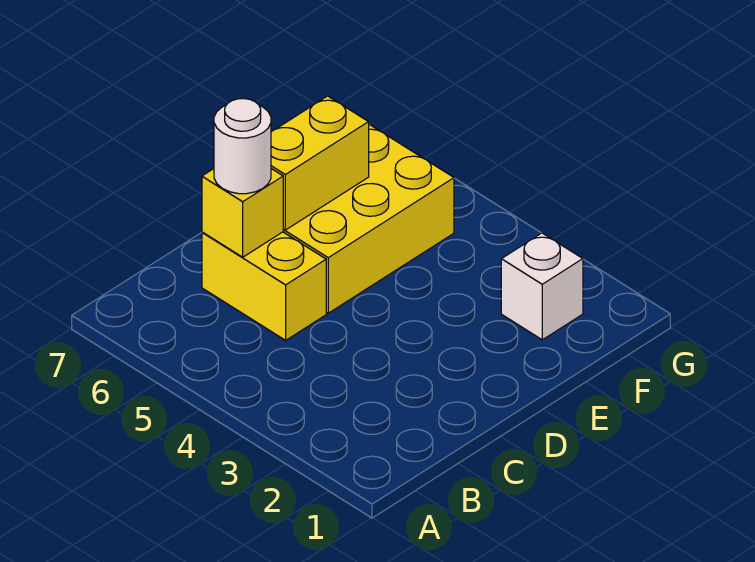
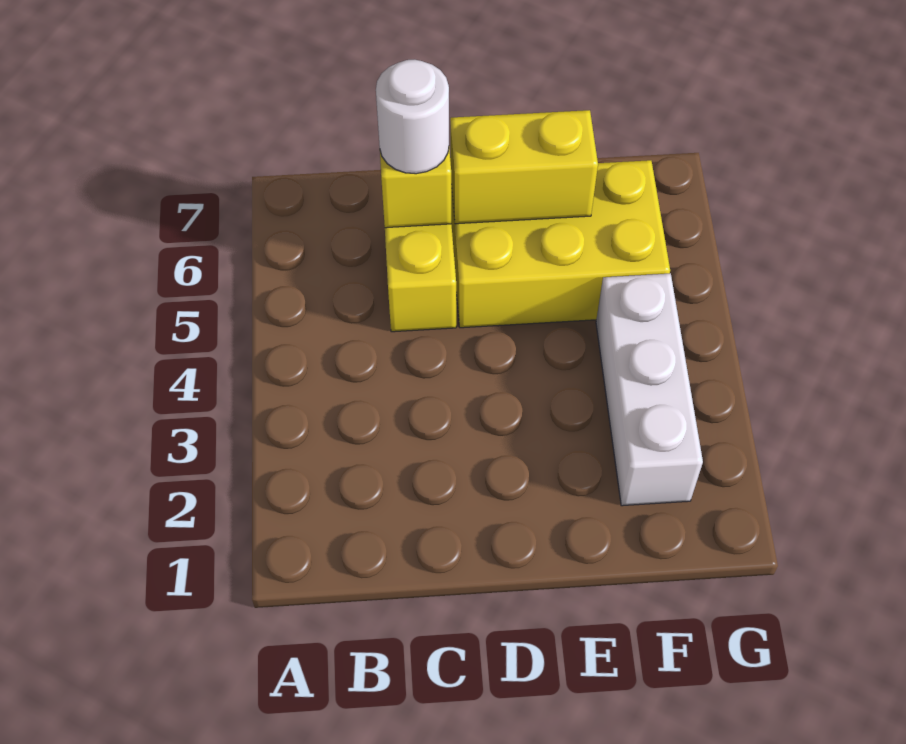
white 1x1 brick [501,233,583,340] -> white 1x3 brick [596,273,703,506]

